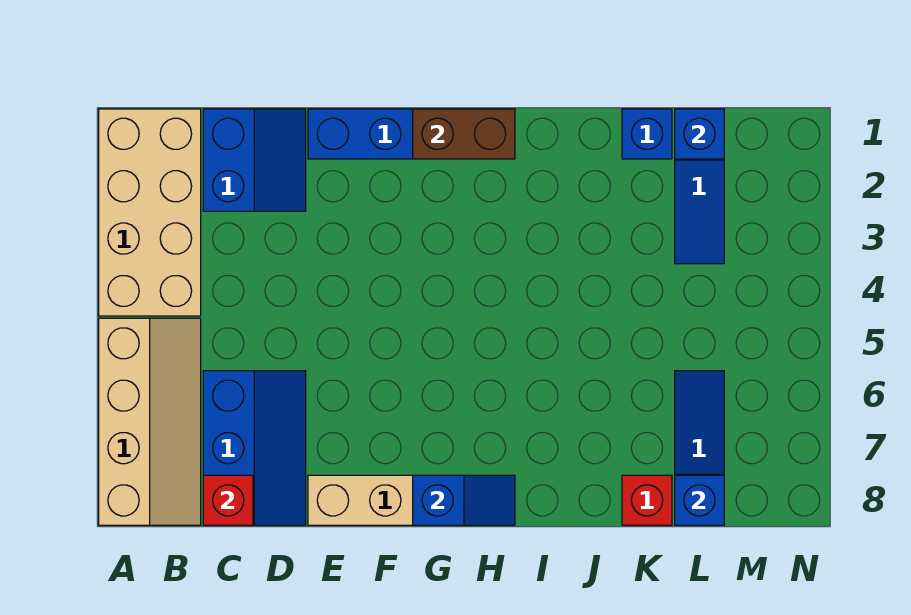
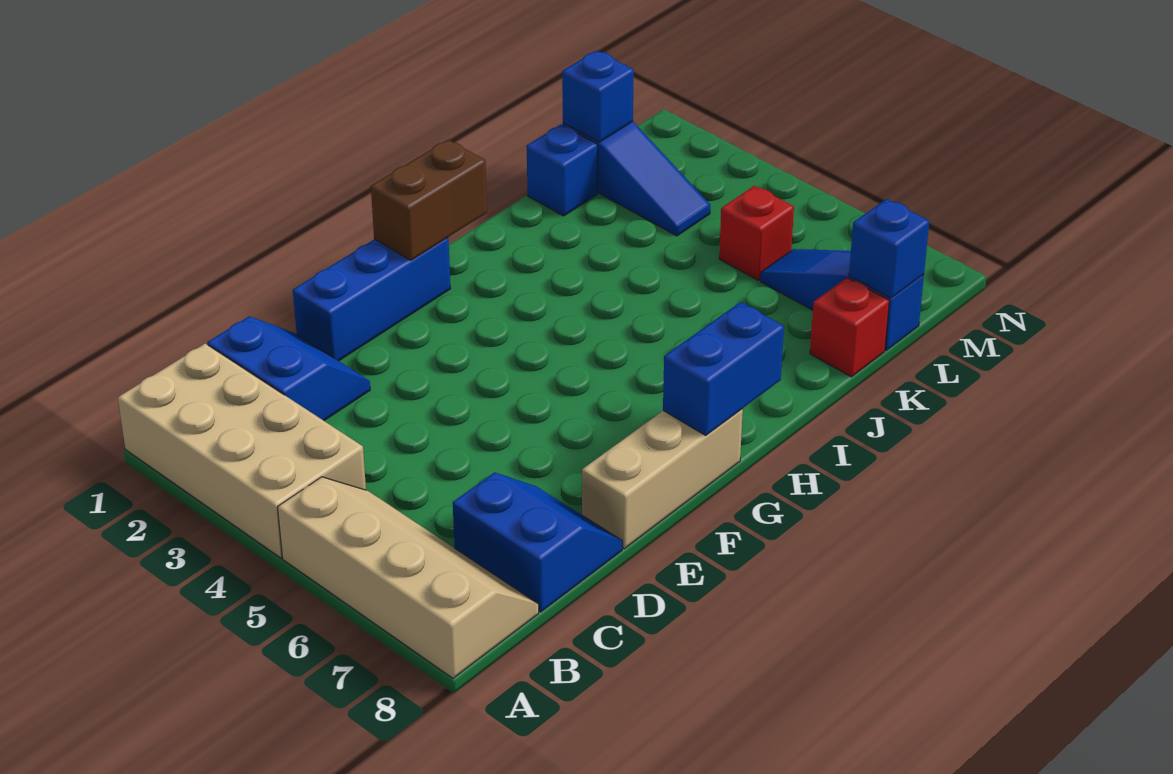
blue 2x3 slope [203,371,306,525] -> blue 2x2 slope [453,472,622,612]
red 1x1 brick [203,475,253,525] -> red 1x1 brick moved to [719,186,794,280]
blue 1x2 slope [413,475,515,525] -> blue 1x2 brick [663,302,784,435]

